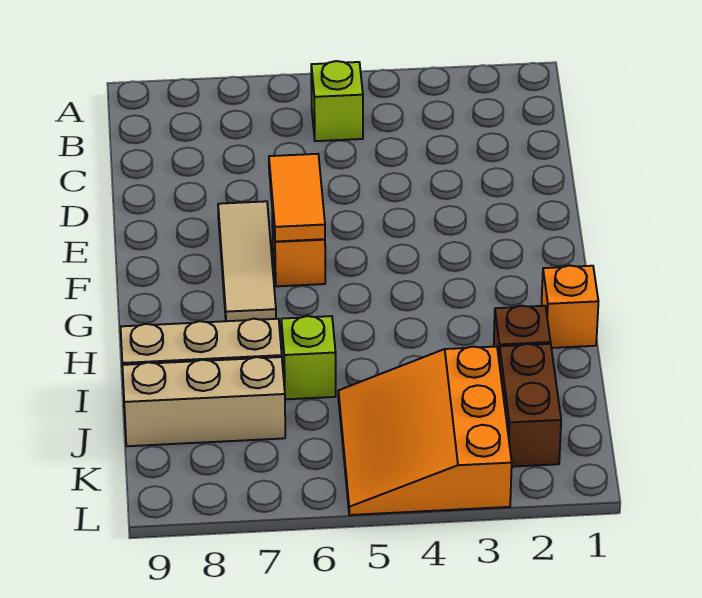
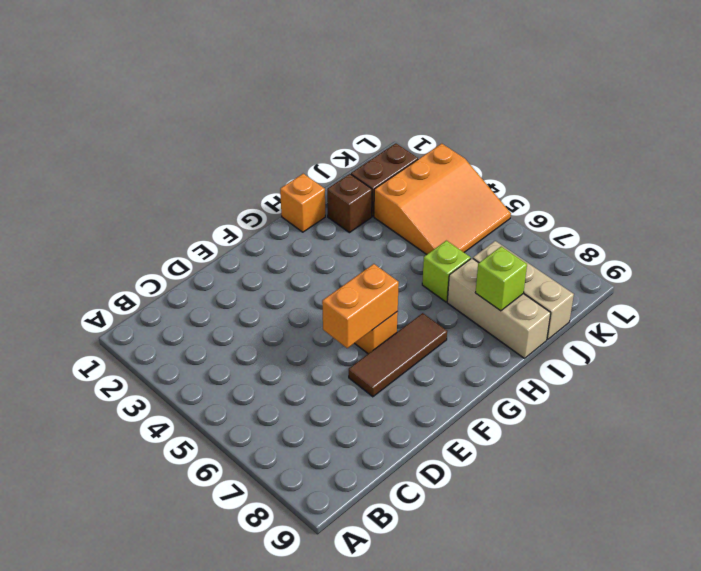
lime 1x1 brick [311,61,363,141] -> lime 1x1 brick moved to [475,247,527,311]
orange 1x2 tile [269,154,325,242] -> orange 1x2 brick [322,264,399,348]
tan 1x3 tile [218,201,276,321] -> brown 1x3 tile [349,313,447,397]

